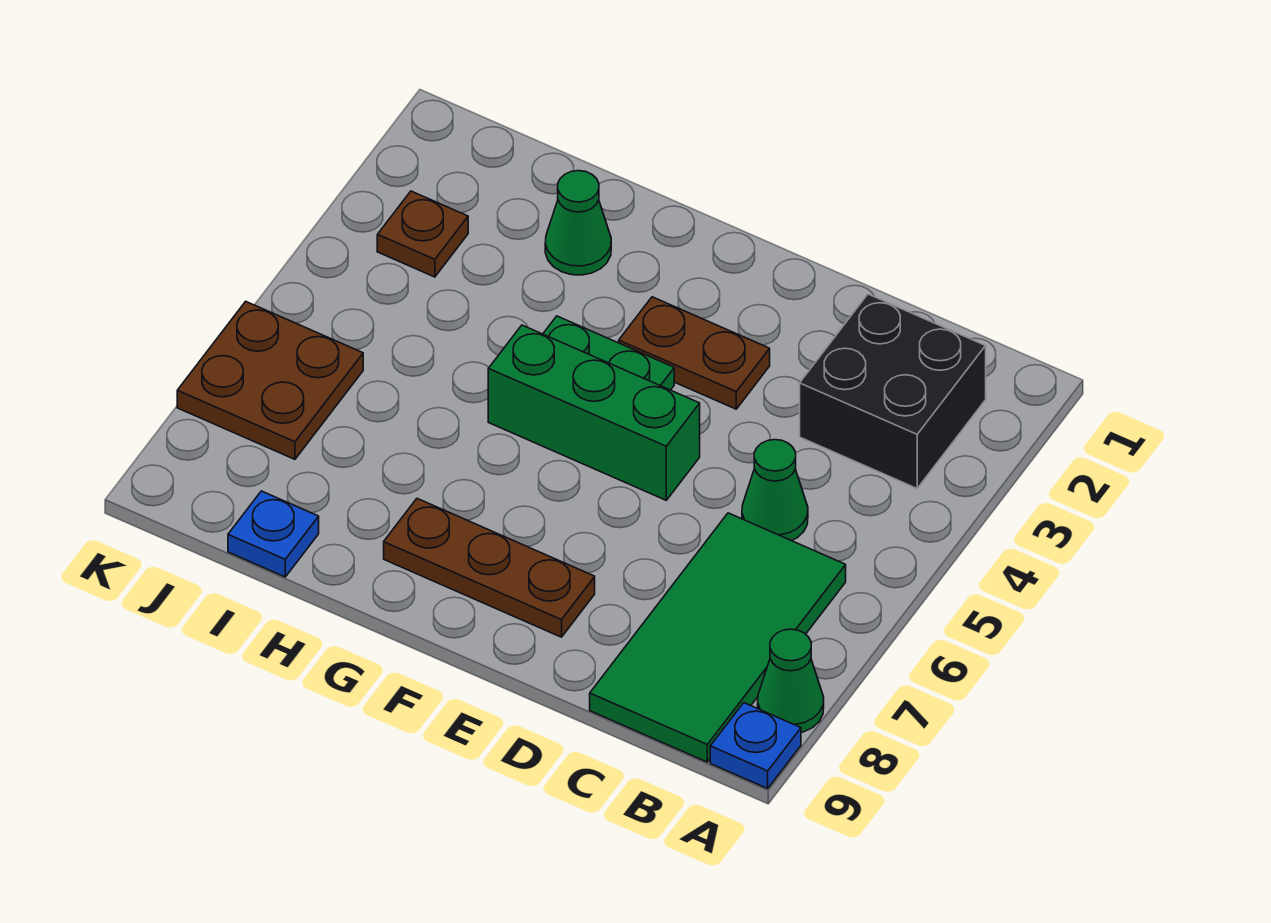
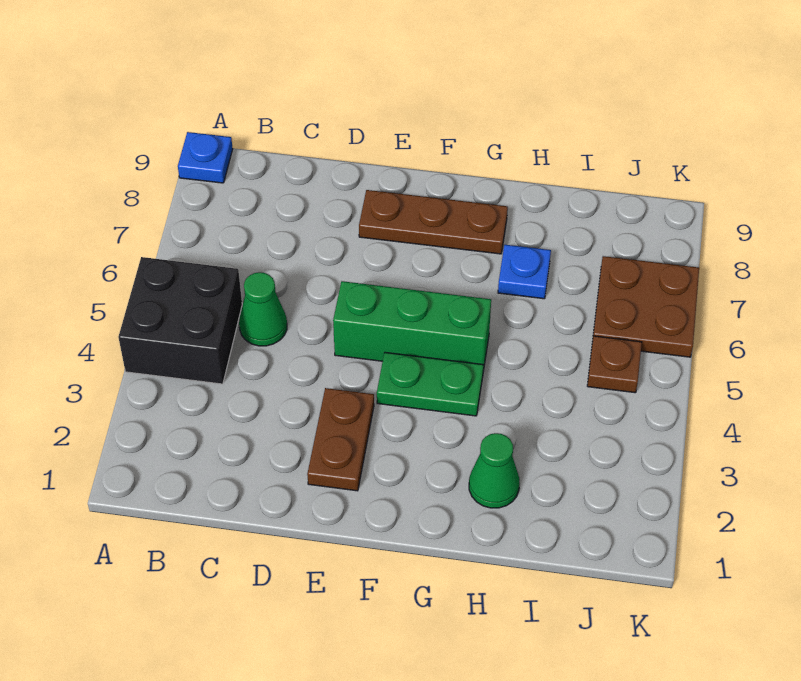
green 1x1 cone [758,629,824,732] -> none
black 2x2 brick [800,294,986,488] -> black 2x2 brick moved to [118,257,242,384]
green 2x4 tile [590,513,846,762] -> none
brown 1x2 plate [619,297,770,409] -> brown 1x2 plate turned to [307,388,374,491]
blue 1x1 plate [228,491,319,577] -> blue 1x1 plate moved to [498,245,551,299]
brown 1x1 plate [377,191,468,277] -> brown 1x1 plate moved to [587,336,642,393]

